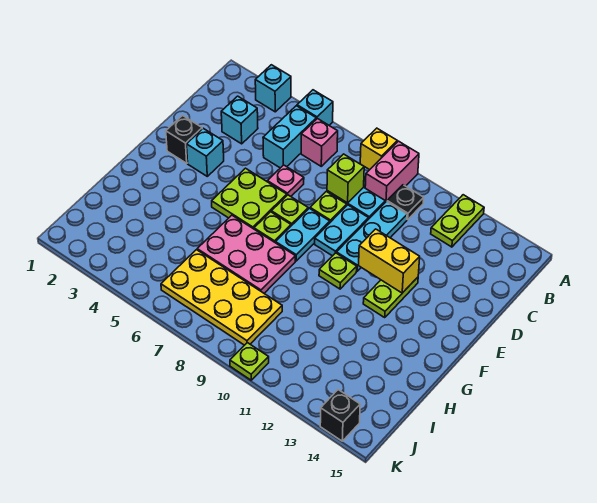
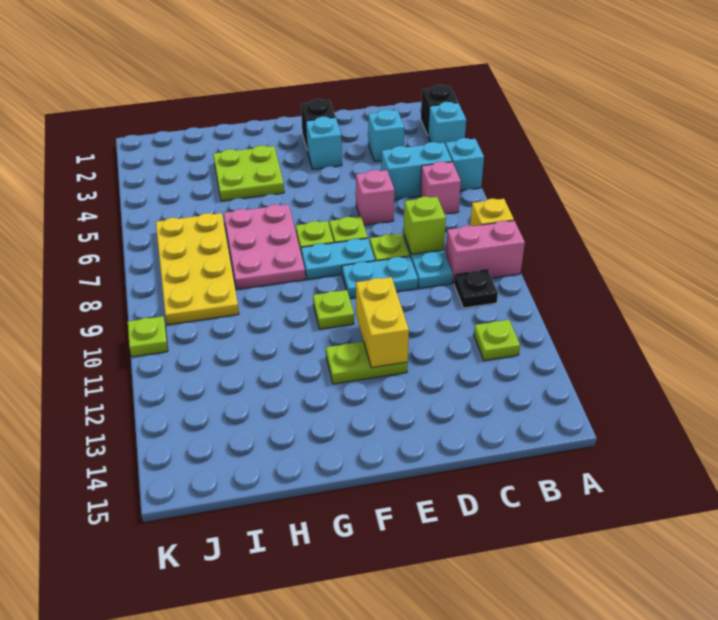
lime 1x2 plate [431,195,484,247] -> lime 1x1 plate [474,320,520,361]
cyan 1x3 plate [336,202,407,271] -> none
pink 1x1 plate [267,165,304,196] -> pink 1x1 brick [356,170,394,225]
lime 2x2 plate [212,168,287,229] -> lime 2x2 plate moved to [213,145,284,201]
black 1x1 brick [320,390,360,441] -> black 1x1 brick moved to [421,85,458,135]

